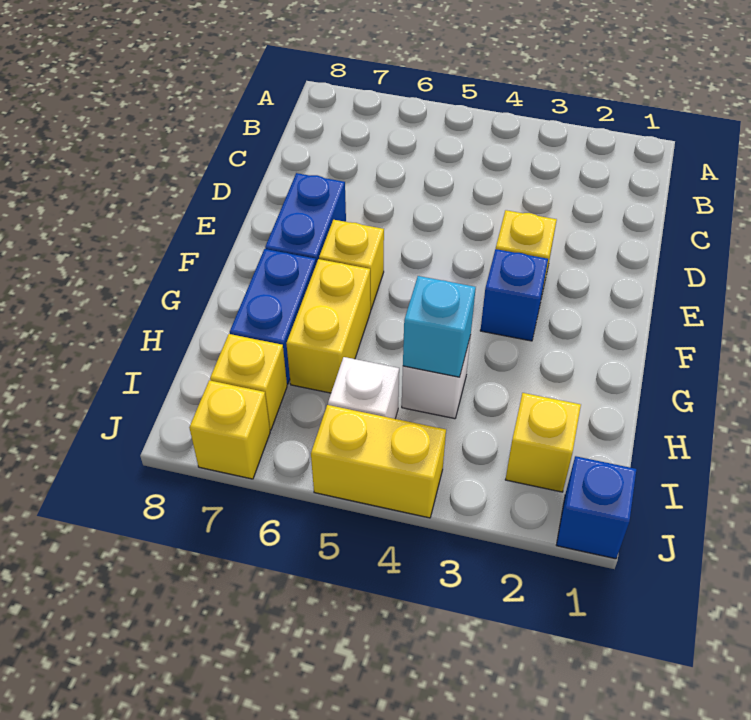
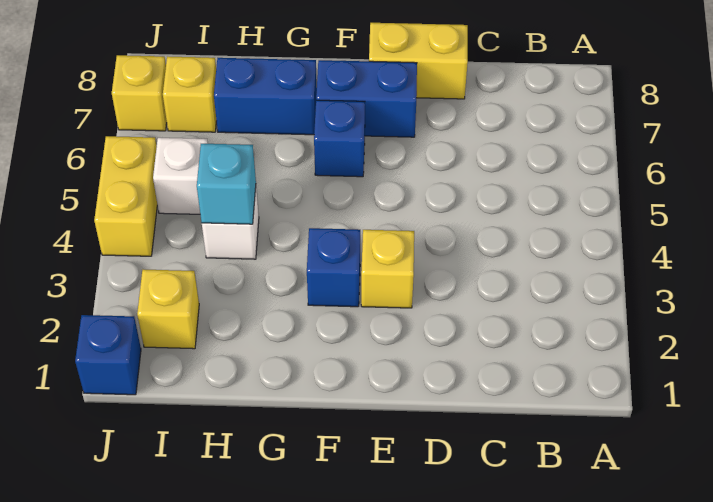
yellow 1x1 brick [319,220,384,309] -> blue 1x1 brick [314,100,365,177]
yellow 1x2 brick [286,259,371,393] -> yellow 1x2 brick moved to [369,23,468,99]

